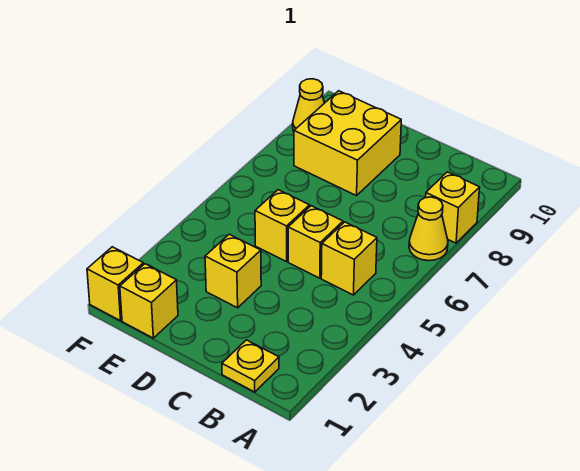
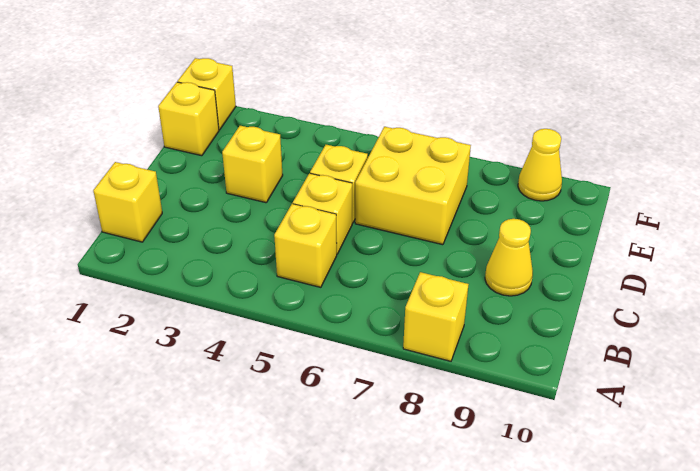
yellow 1x1 cone [409,197,448,261] -> yellow 1x1 cone moved to [485,219,533,296]
yellow 1x1 plate [222,340,279,392] -> yellow 1x1 brick [93,162,162,242]
yellow 2x2 brick [294,91,401,196] -> yellow 2x2 brick moved to [355,127,471,245]

